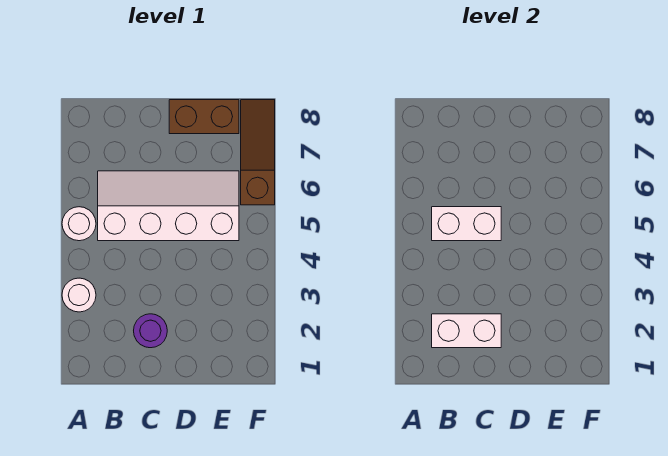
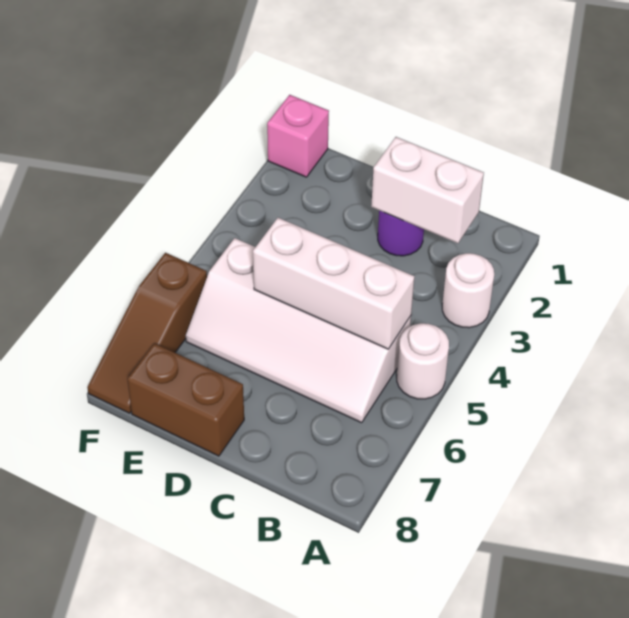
white 1x2 brick [432,207,501,241] -> white 1x3 brick [253,218,415,349]
none -> pink 1x1 brick [267,95,329,177]

